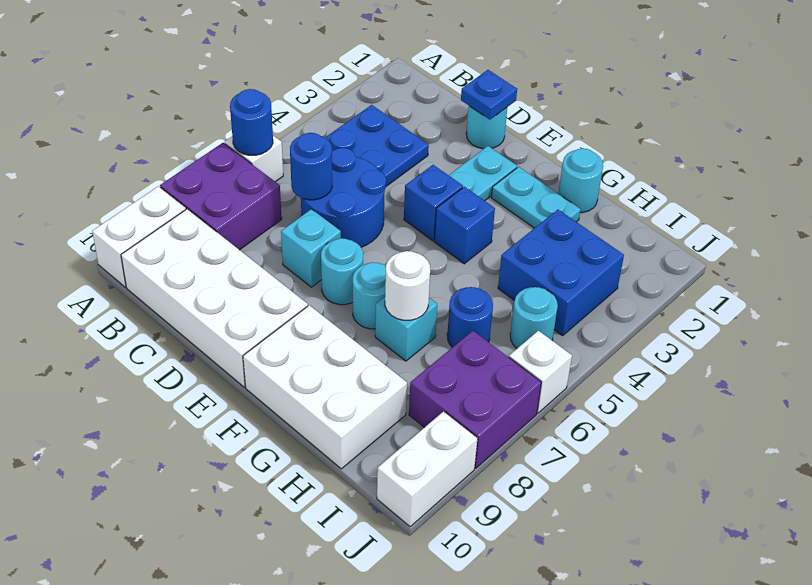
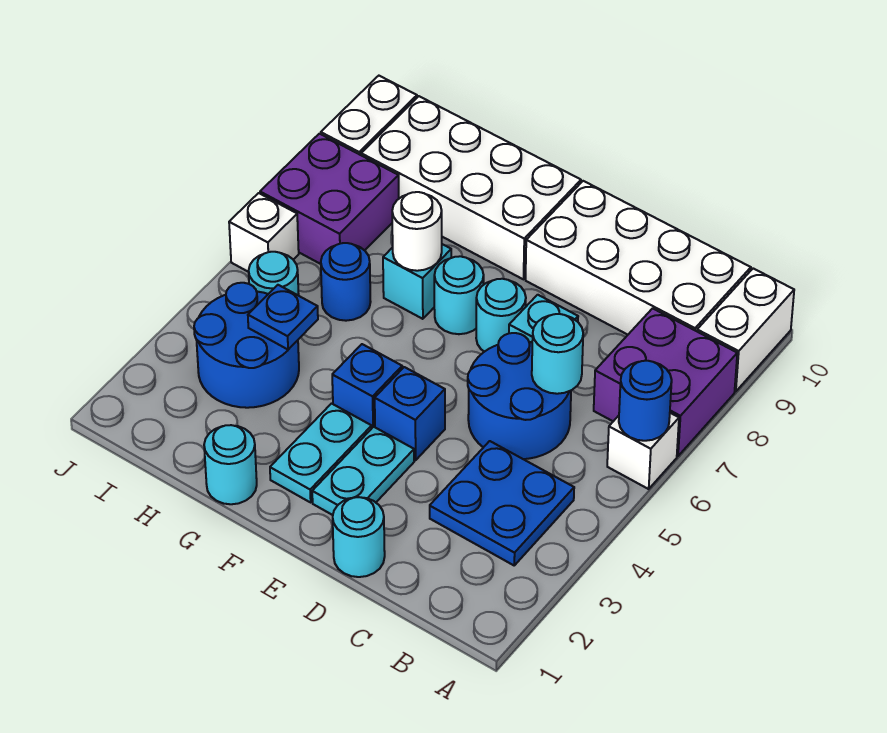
blue 1x1 round brick [290,133,332,200] -> cyan 1x1 round brick [532,314,583,394]
blue 1x1 plate [461,70,517,120] -> blue 1x1 plate moved to [248,285,318,349]
cyan 1x2 plate [491,167,581,228] -> cyan 1x2 plate turned to [270,404,372,502]
white 2x3 brick [243,305,407,469] -> white 2x4 brick [361,96,581,279]
blue 2x2 brick [498,210,624,336] -> blue 2x2 round brick [194,283,299,408]

